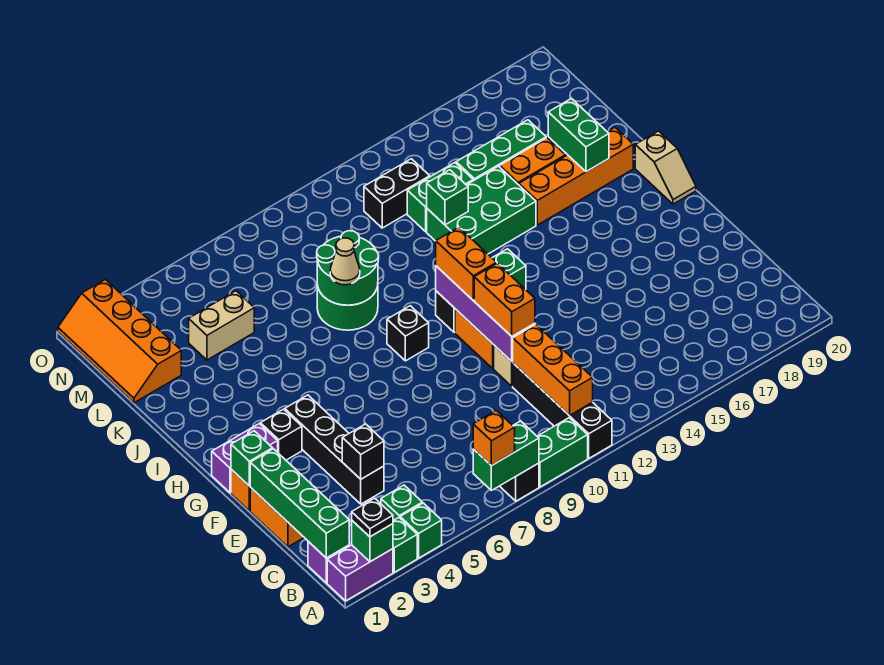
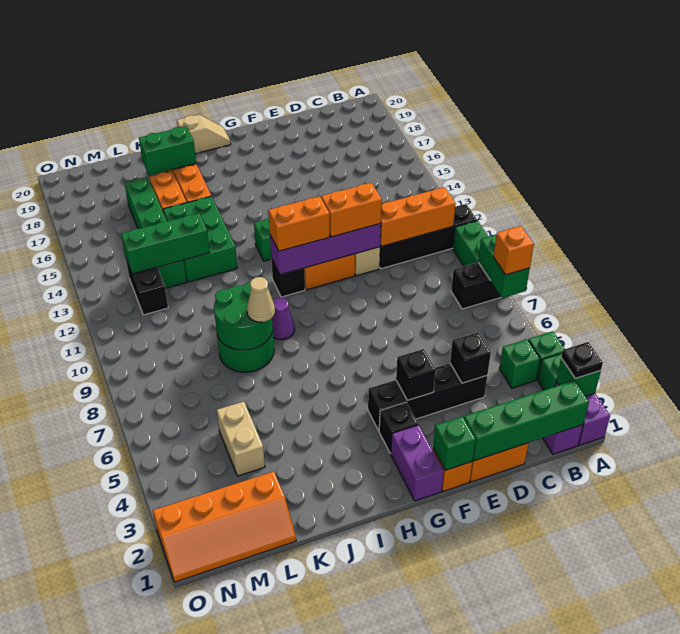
black 1x1 brick [387,306,429,361] -> black 1x1 brick moved to [396,349,436,400]
none -> purple 1x1 cone [272,297,295,340]
green 1x1 brick [427,170,468,225] -> green 1x3 brick [121,213,210,274]

